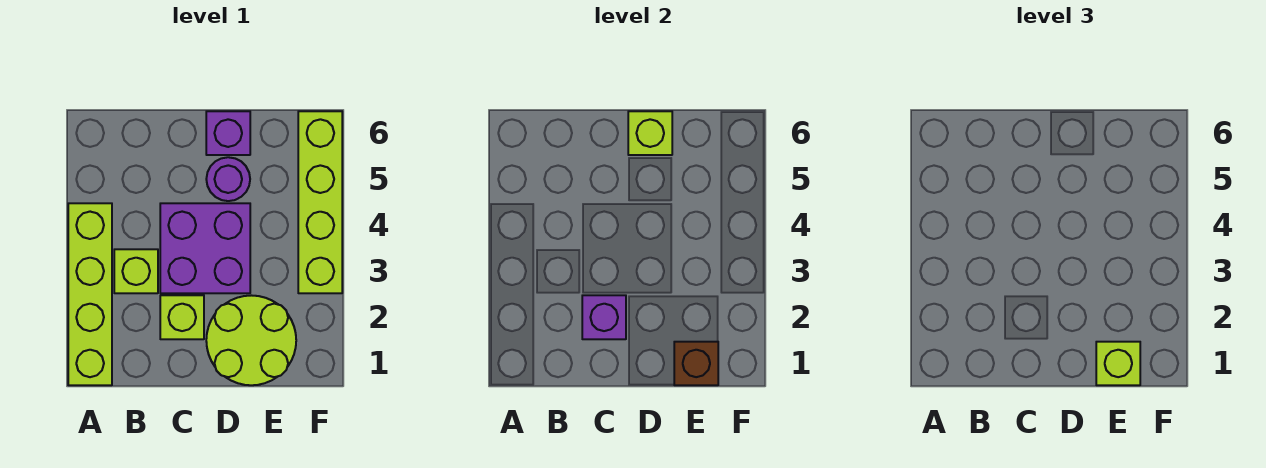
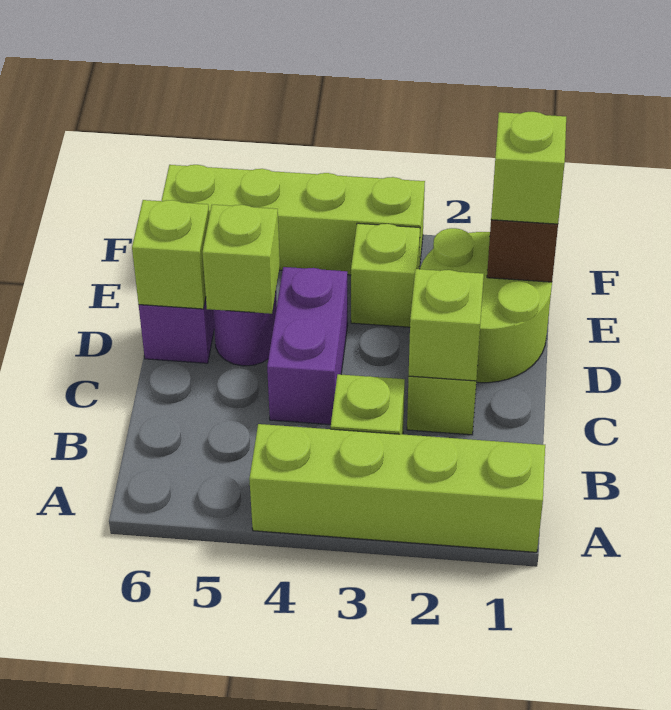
purple 1x1 brick [582,295,626,339] -> lime 1x1 brick [409,269,484,381]
purple 2x2 brick [160,203,250,293] -> purple 1x2 brick [267,267,348,425]
none -> lime 1x1 brick [202,205,280,314]
none -> lime 1x1 brick [351,223,420,327]

